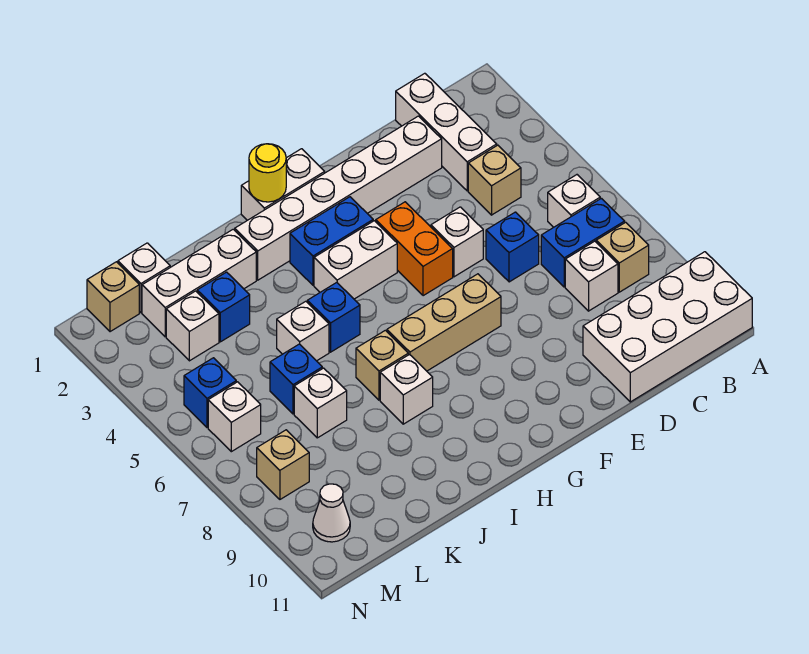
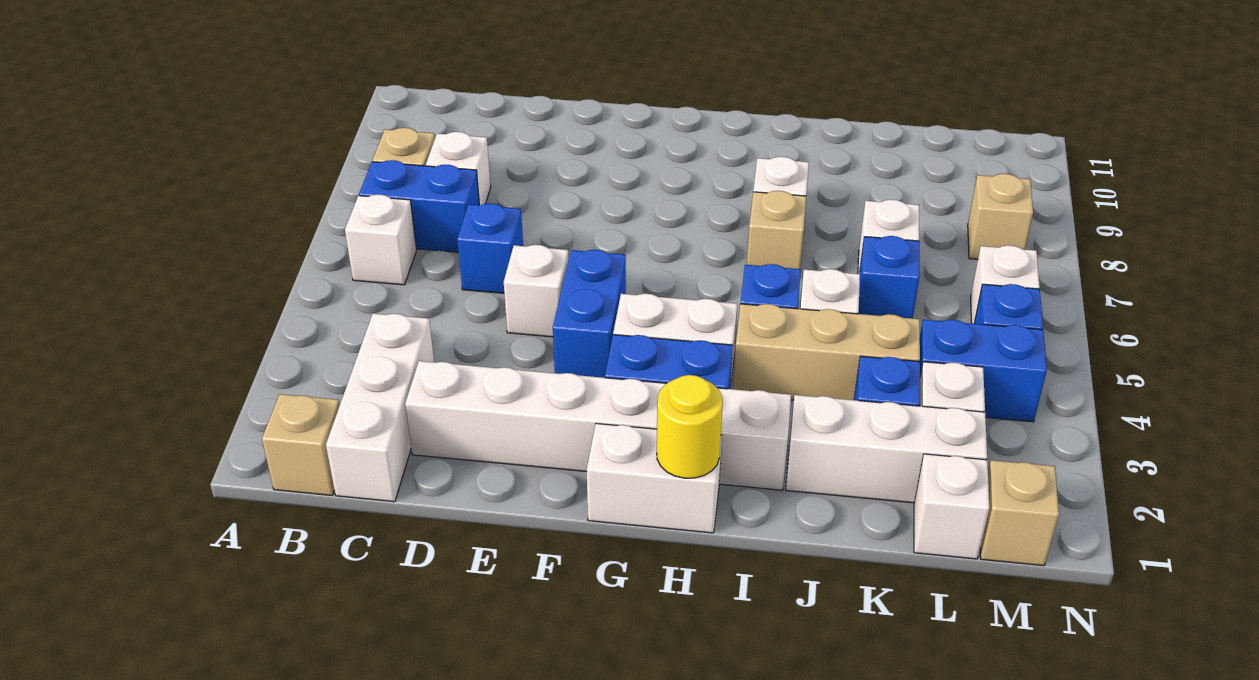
white 2x4 brick [583,252,752,402] -> none
tan 1x1 brick [468,145,521,215] -> tan 1x1 brick moved to [262,394,340,495]
orange 1x2 brick [376,202,453,296] -> blue 1x2 brick [553,250,626,378]
tan 1x3 brick [387,274,501,371] -> tan 1x3 brick moved to [733,304,920,400]
none -> blue 1x2 brick [920,319,1047,422]
white 1x1 cone [313,484,350,542] -> none

